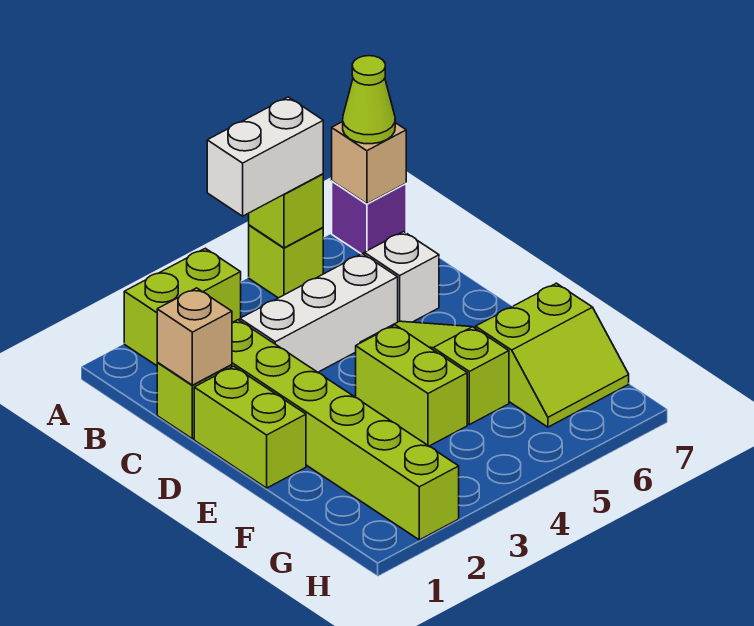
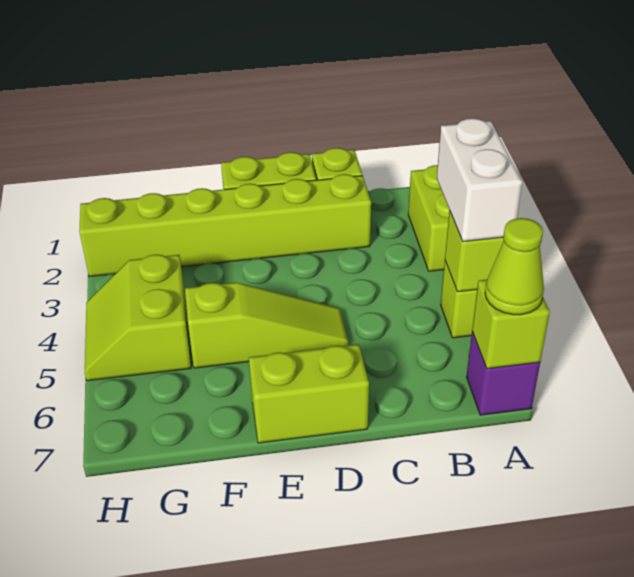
tan 1x1 brick [332,122,406,204] -> lime 1x1 brick [472,280,550,369]
tan 1x1 brick [157,288,232,385] -> none
white 1x3 brick [240,254,398,372] -> none
white 1x1 brick [364,232,439,322] -> none
lime 1x2 brick [356,325,467,446] -> lime 1x2 brick moved to [249,344,369,443]
lime 2x2 slope [476,283,629,427] -> lime 2x2 slope moved to [85,254,191,381]

